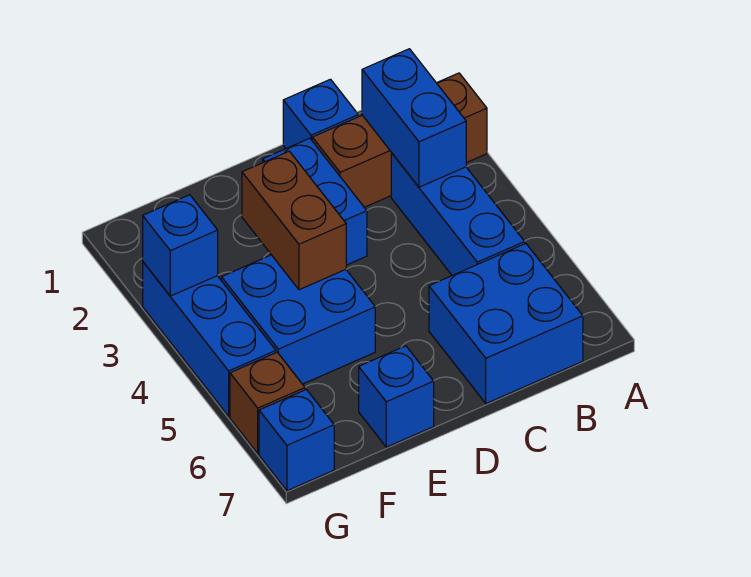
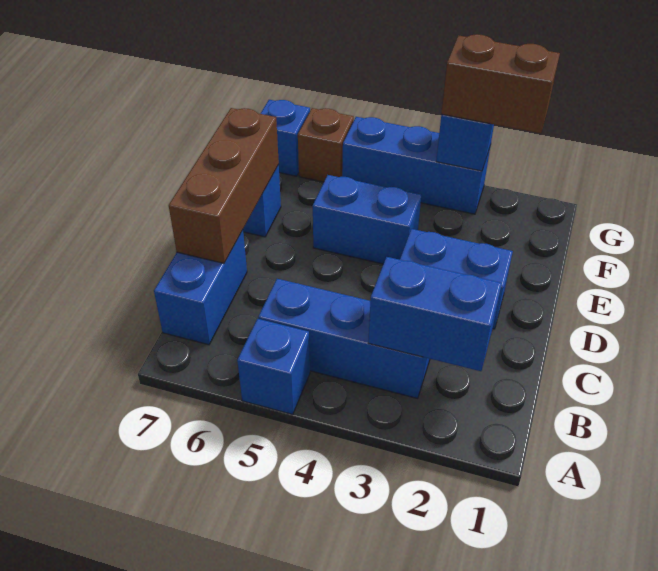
brown 1x3 brick [312,73,487,207] -> brown 1x3 brick moved to [169,108,279,263]
blue 2x2 brick [429,243,583,404] -> blue 1x2 brick [154,230,247,345]
blue 1x1 brick [283,79,358,148] -> blue 1x1 brick moved to [237,319,310,415]
brown 1x2 brick [242,151,346,290] -> brown 1x2 brick moved to [442,34,560,133]
blue 2x2 brick [221,255,375,384] -> blue 1x2 brick [313,175,421,264]

